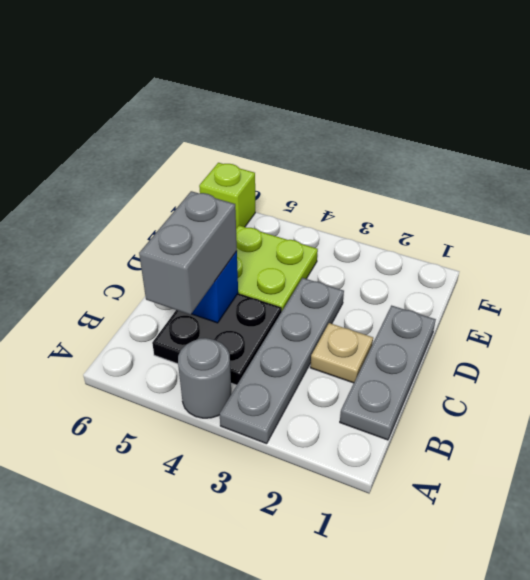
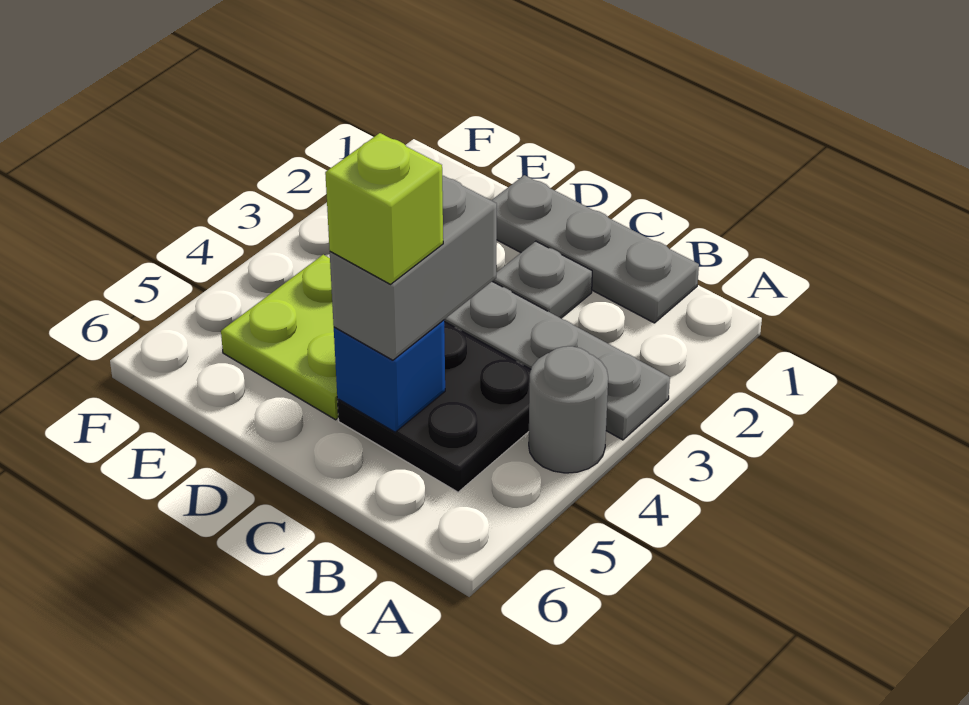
grey 1x2 brick [139,191,237,315] -> grey 1x2 brick turned to [330,175,497,360]
tan 1x1 plate [310,323,373,383] -> grey 1x1 plate [492,241,592,318]
lime 1x1 brick [199,163,255,228] -> lime 1x1 brick moved to [325,133,443,284]

